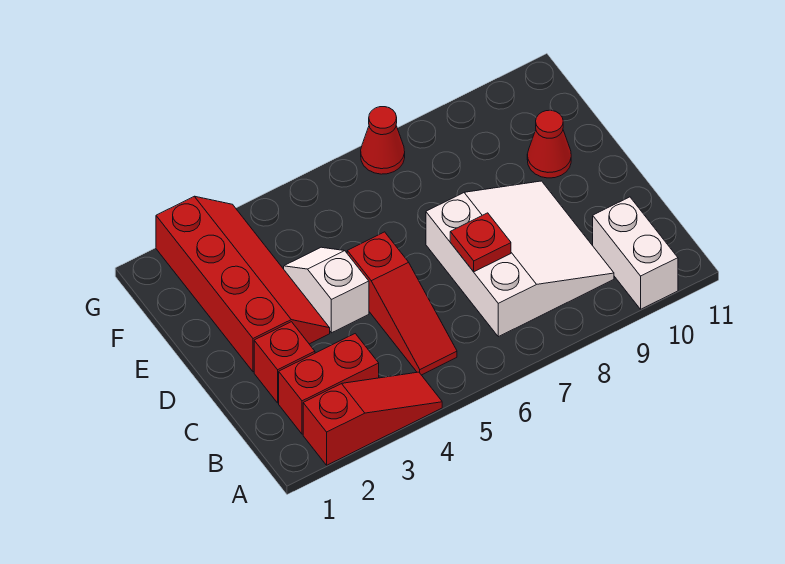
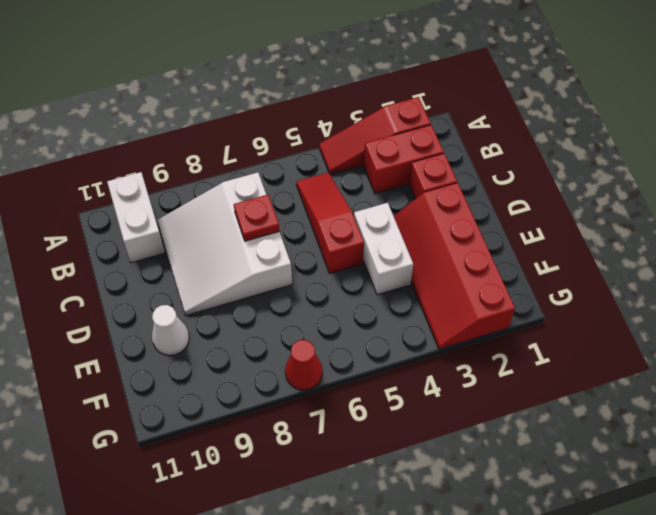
white 1x2 slope [284,247,369,333] -> white 1x2 brick [354,203,413,295]
red 1x1 cone [527,110,571,178] -> white 1x1 cone [152,305,189,355]

